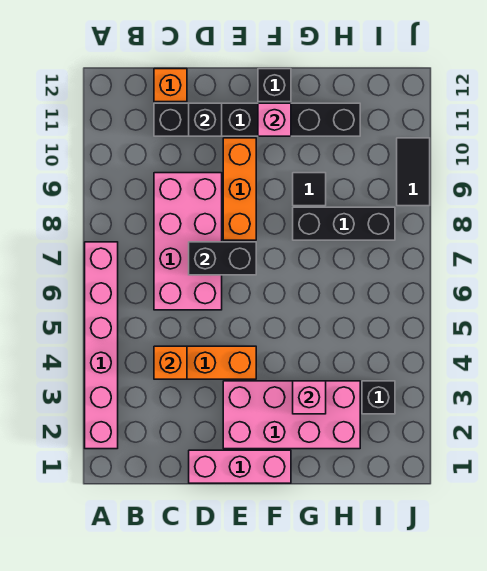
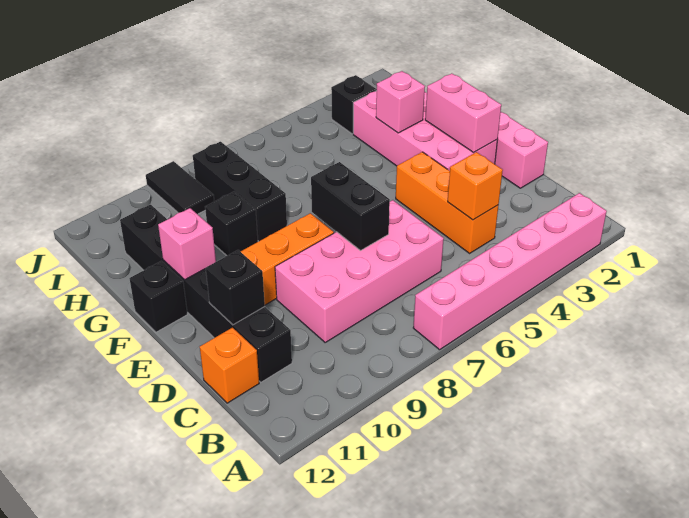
none -> pink 1x2 brick [425,73,501,152]
black 1x1 tile [293,173,326,206] -> black 1x1 brick [205,192,258,256]
black 1x2 tile [397,138,430,206] -> black 1x2 tile turned to [146,161,214,214]

